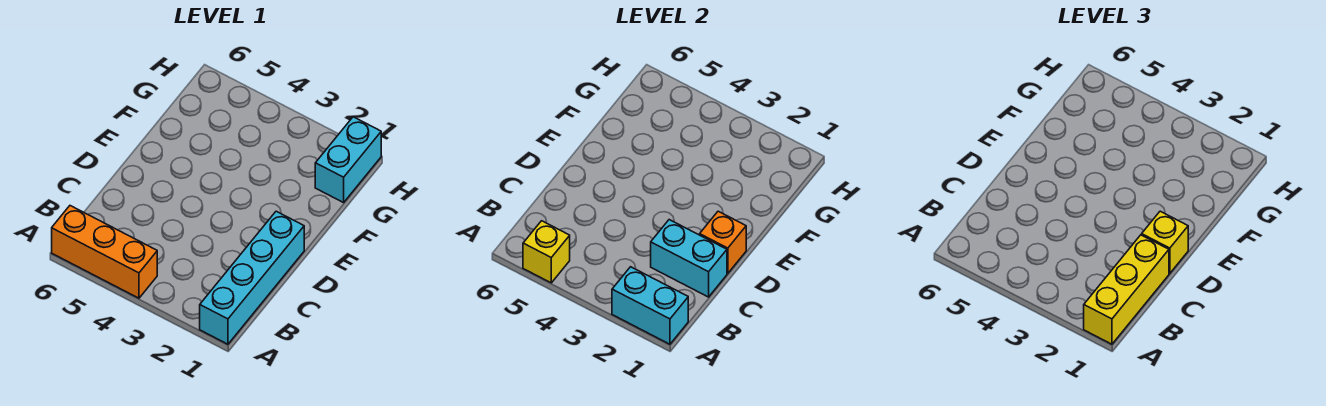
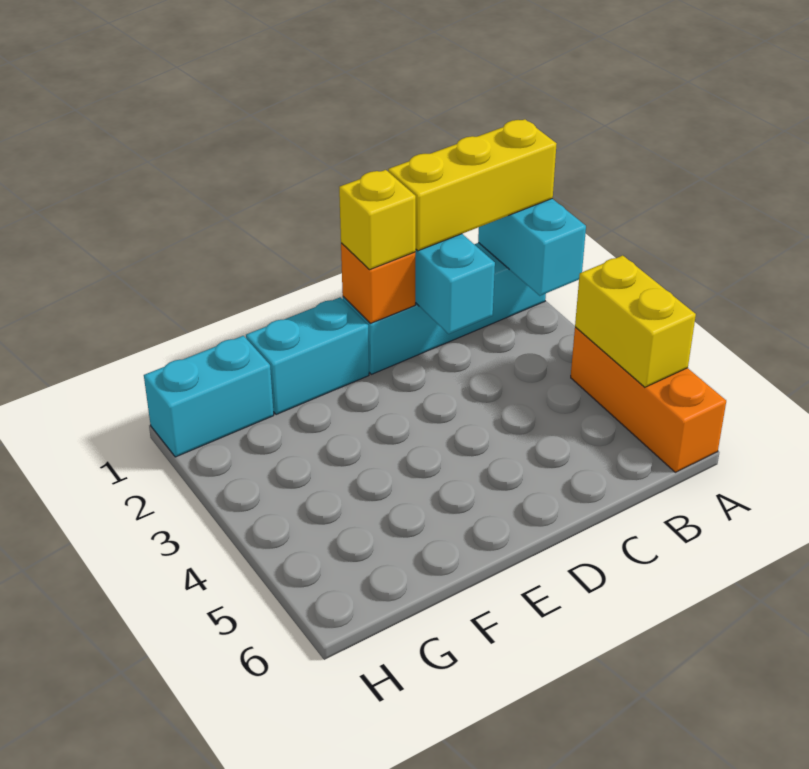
yellow 1x1 brick [523,221,570,283] -> yellow 1x2 brick [575,255,696,387]
none -> cyan 1x2 brick [246,297,369,415]

